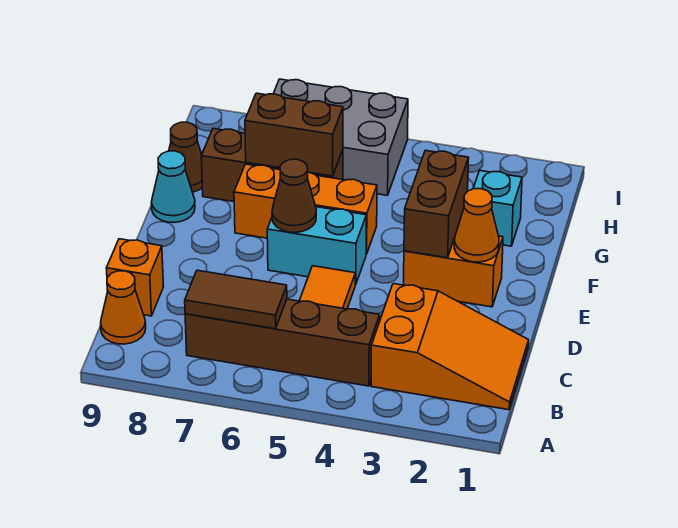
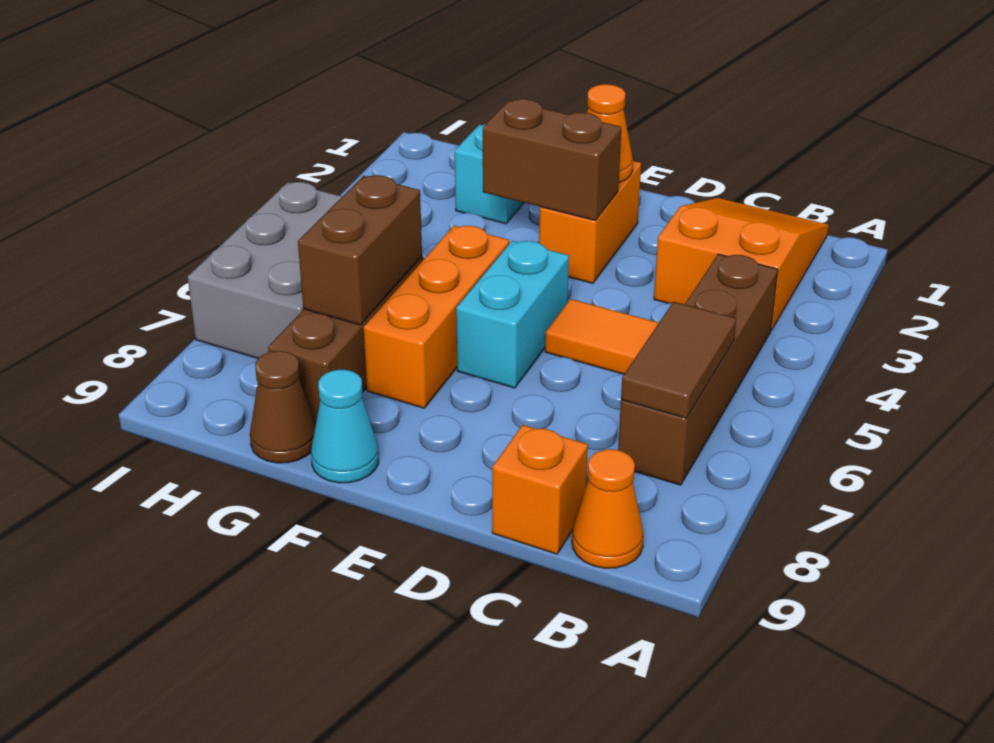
brown 1x1 cone [272,159,316,233] -> none

